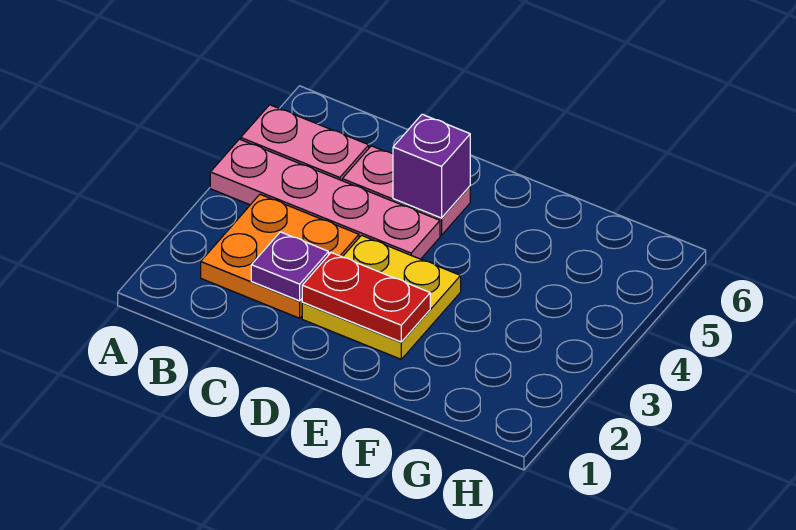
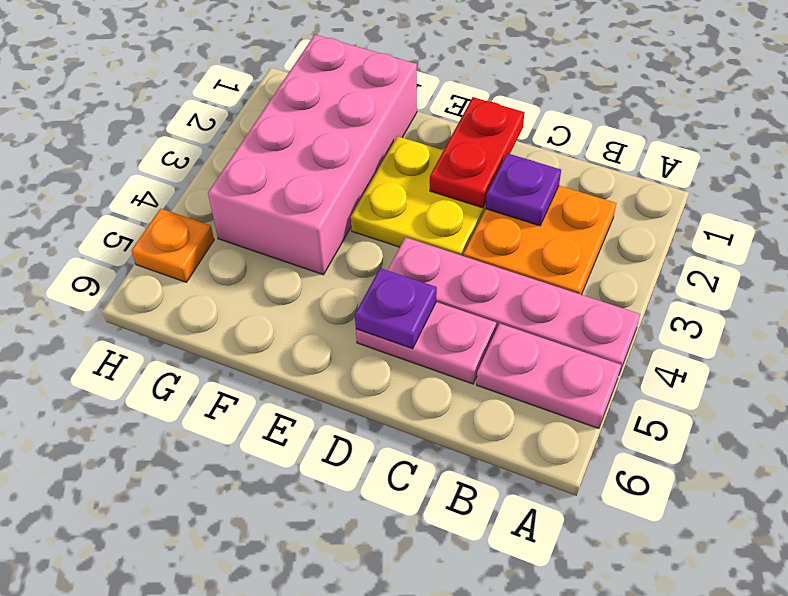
red 1x2 plate [302,253,430,342] -> red 1x2 plate turned to [430,97,524,208]
purple 1x1 brick [393,114,470,218] -> purple 1x1 plate [355,268,437,349]
none -> pink 2x4 brick [208,35,417,275]
none -> orange 1x1 plate [131,209,214,282]

